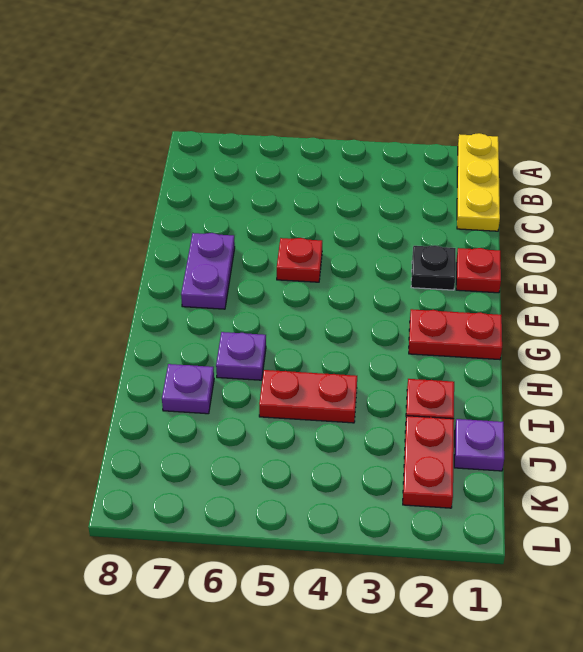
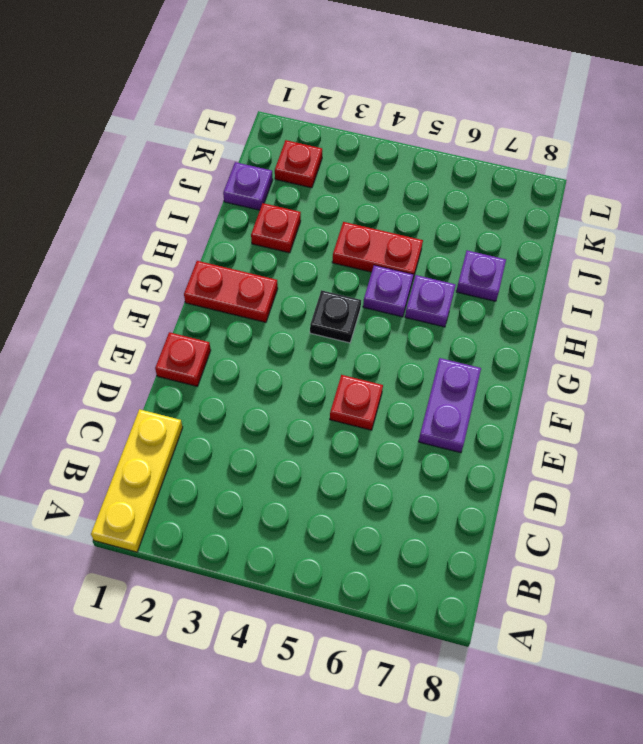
black 1x1 plate [411,245,456,290] -> black 1x1 plate moved to [310,290,361,343]
none -> purple 1x1 plate [363,265,414,317]
red 1x2 plate [403,416,454,508] -> red 1x1 plate [275,140,322,188]

